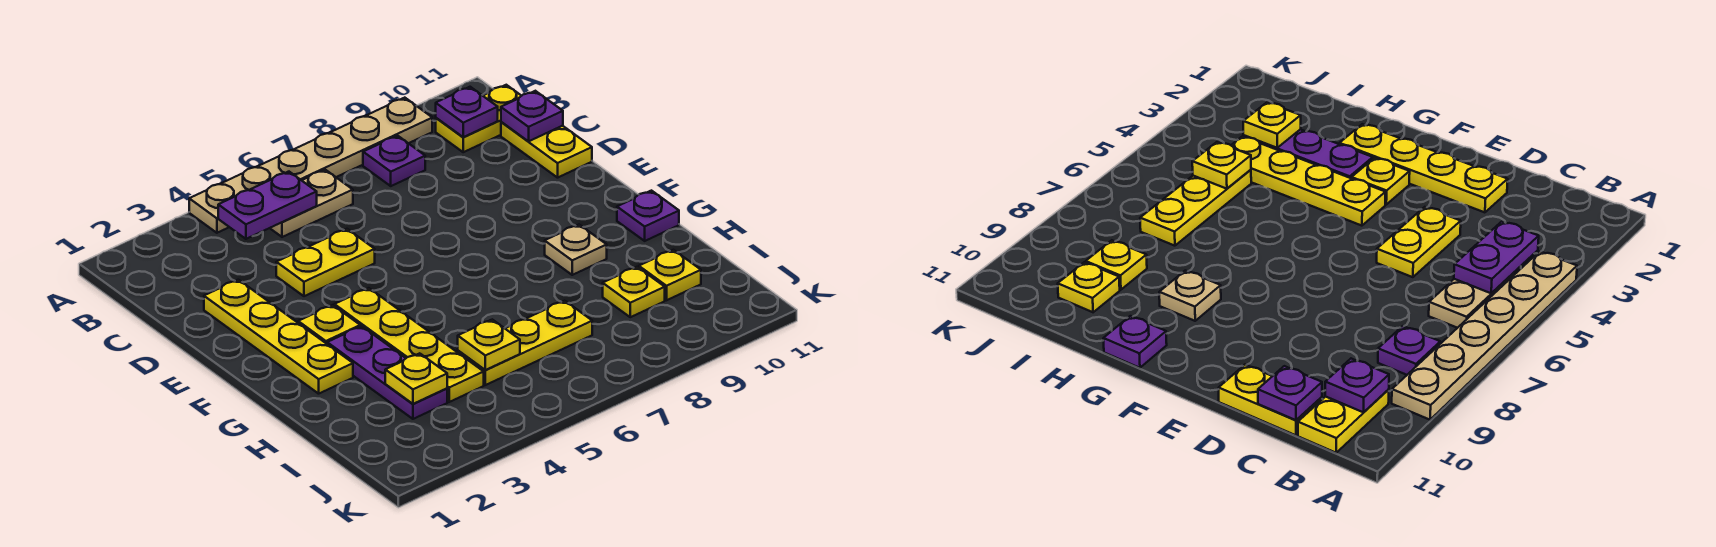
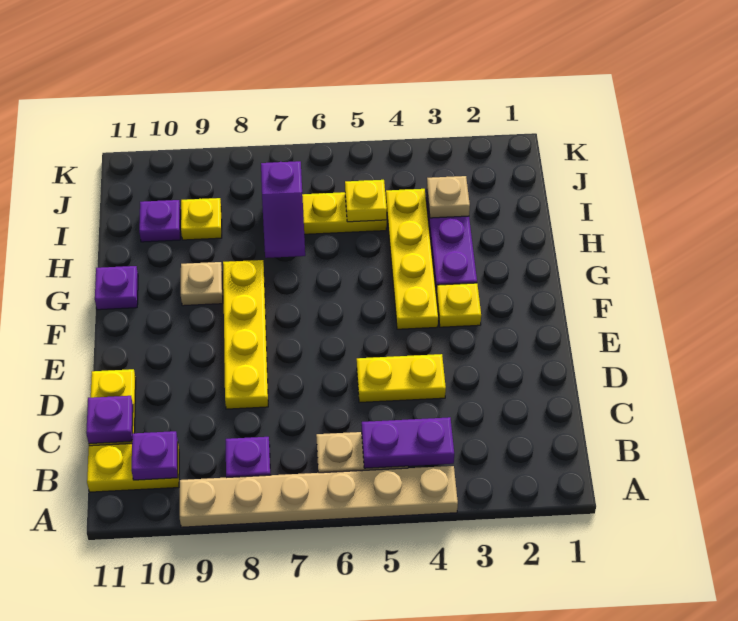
yellow 1x4 plate [204,280,353,394] -> yellow 1x4 plate moved to [223,260,268,409]
none -> purple 1x2 slope [261,161,305,258]
yellow 1x1 plate [385,353,447,404] -> tan 1x1 plate [427,176,470,218]
yellow 1x1 plate [639,250,701,300] -> purple 1x1 plate [139,200,181,242]

